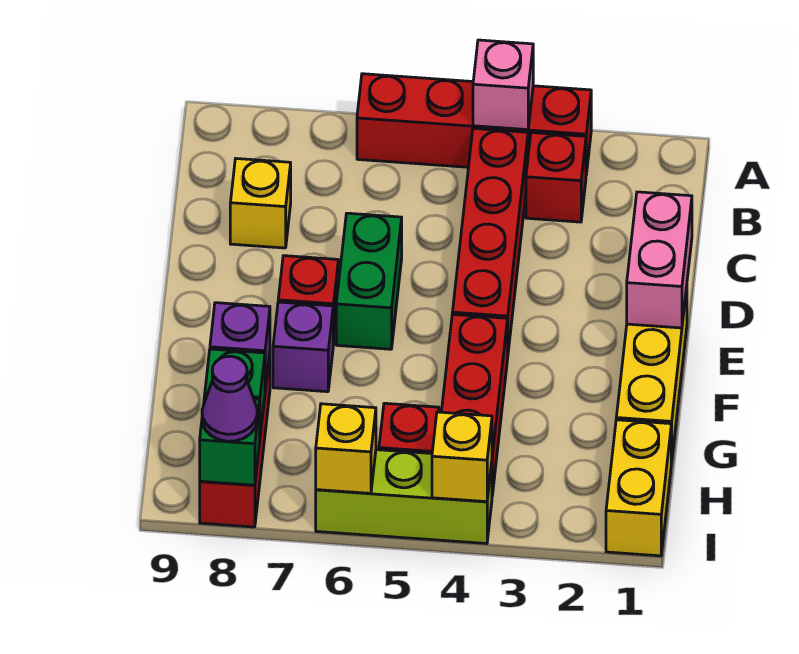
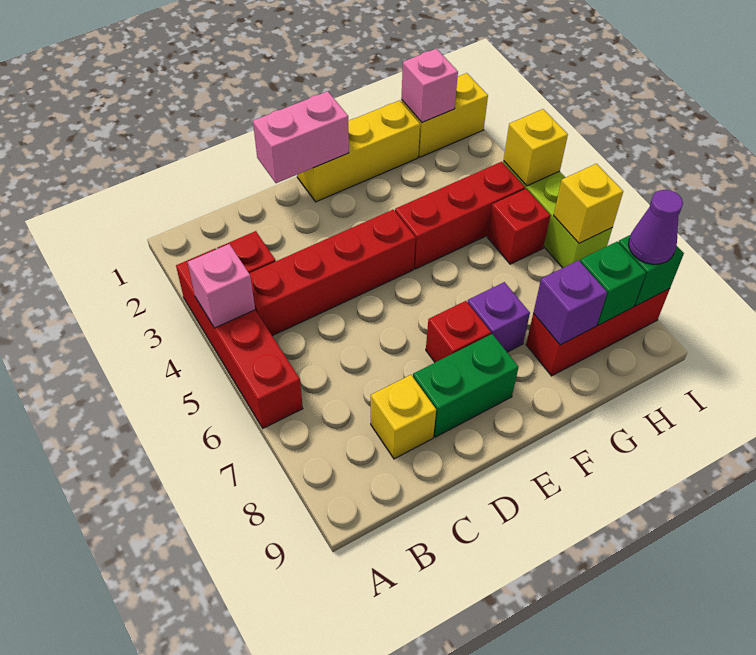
green 1x2 brick [336,213,402,349] -> green 1x2 brick moved to [413,334,518,437]
none -> pink 1x1 brick [401,49,458,122]

